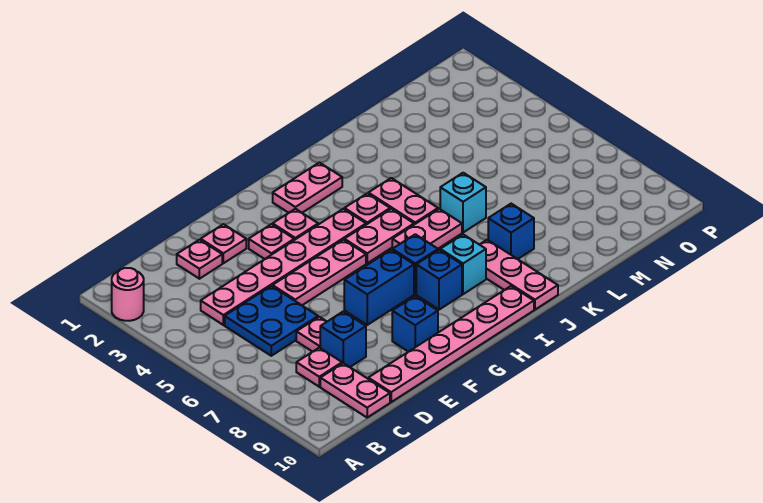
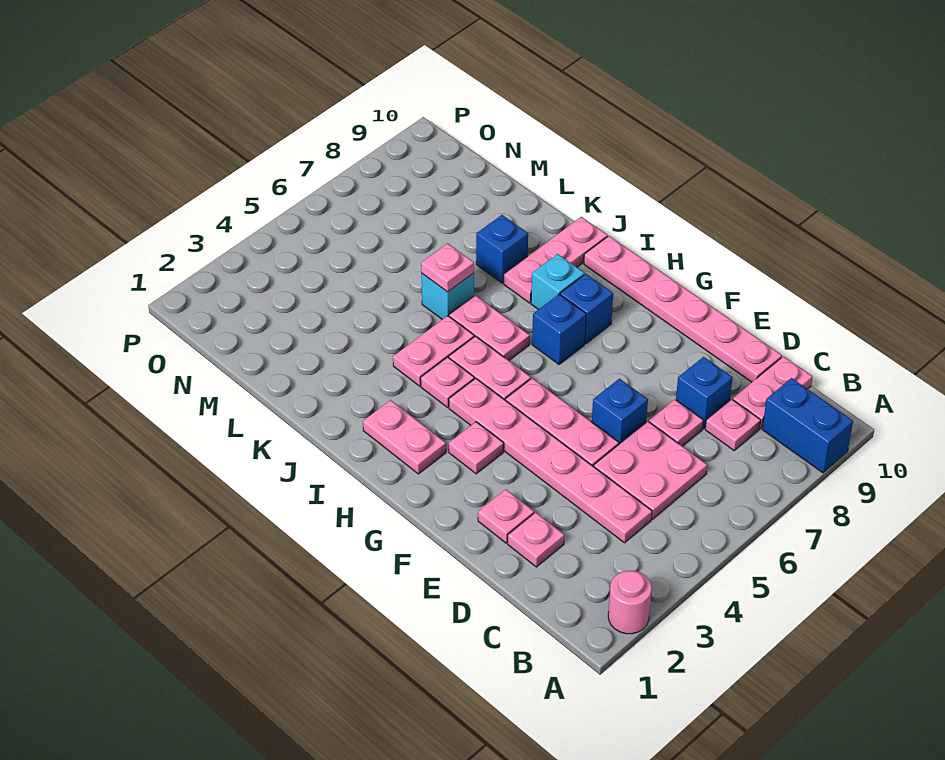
blue 2x2 plate [225,286,318,356] -> pink 2x2 plate [594,421,707,519]
pink 1x1 plate [249,224,294,259] -> pink 1x1 plate moved to [421,243,474,292]
blue 1x2 brick [344,250,414,325] -> blue 1x2 brick moved to [762,378,853,473]
blue 1x1 brick [392,296,438,352] -> blue 1x1 brick moved to [592,379,648,444]

